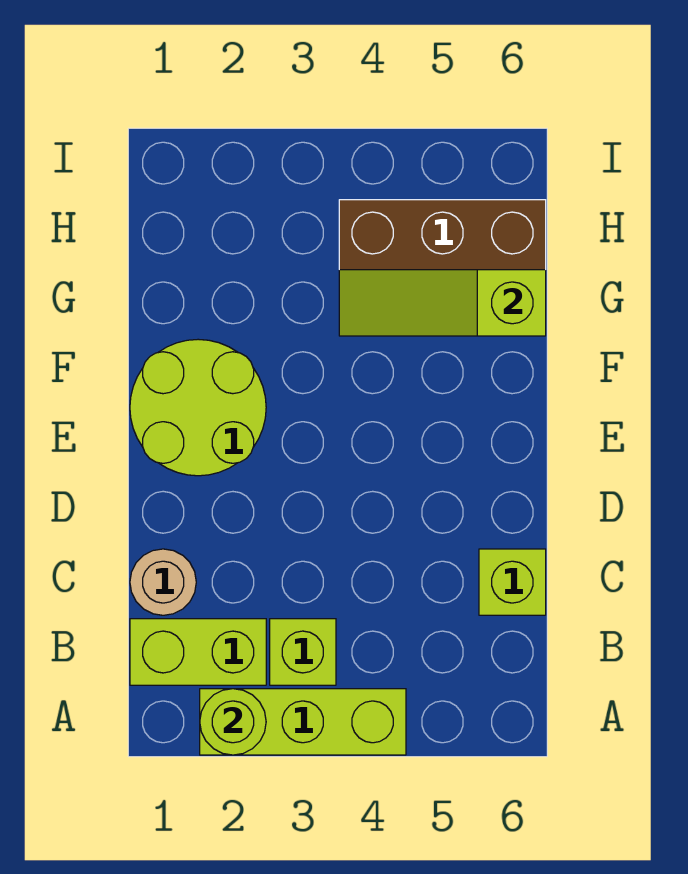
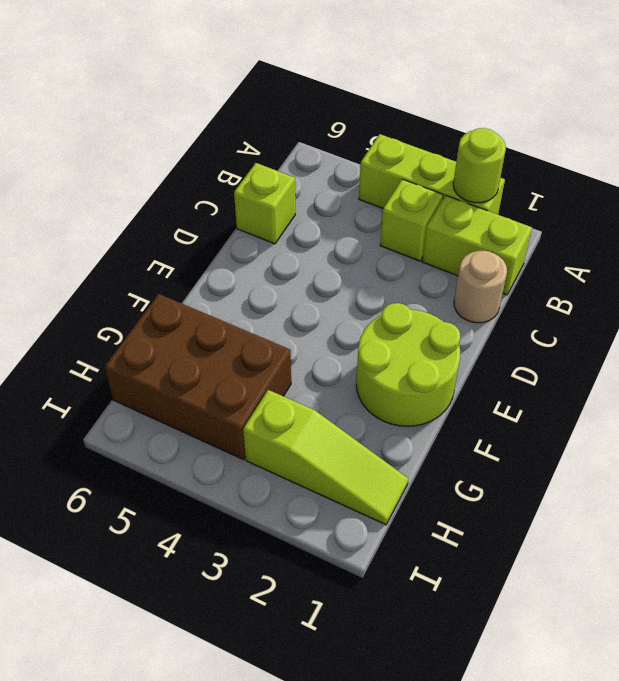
lime 1x3 slope [339,270,546,336] -> lime 1x3 slope moved to [243,390,408,525]

